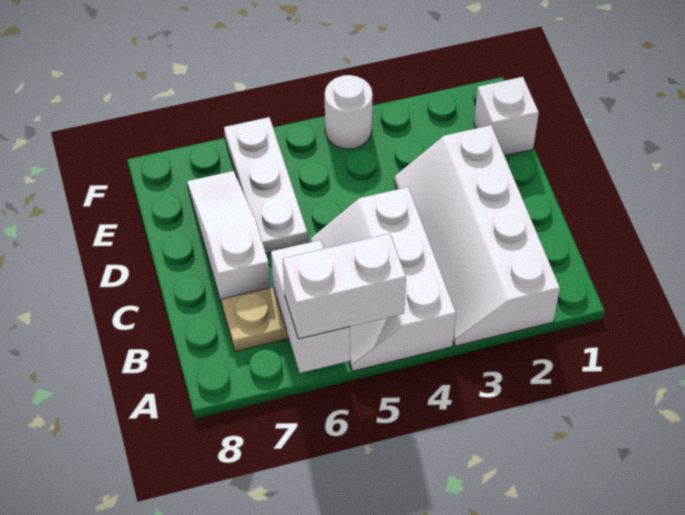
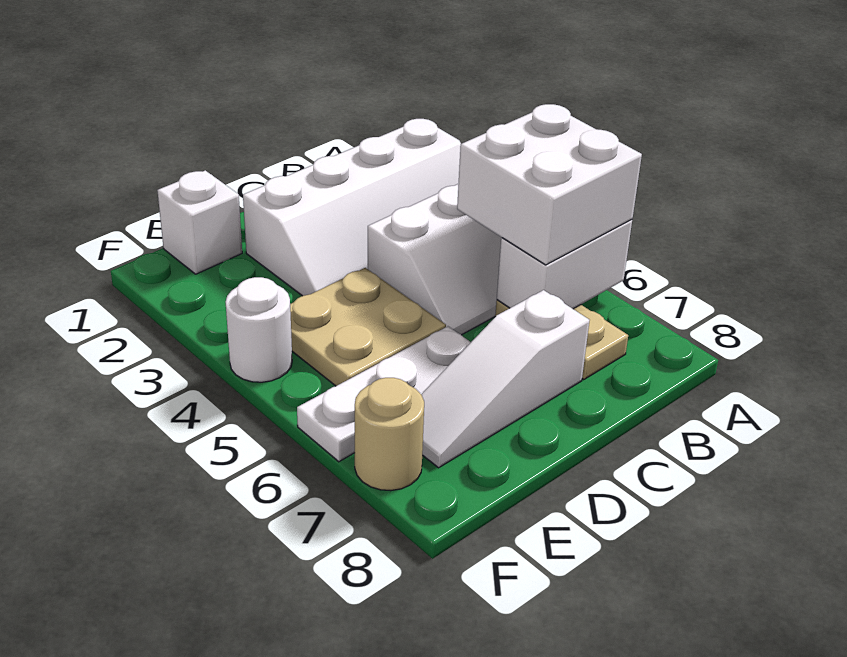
white 1x2 brick [283,234,406,339] -> white 2x2 brick [457,104,642,265]
none -> tan 2x2 plate [290,268,446,386]
none -> tan 1x1 round brick [355,378,424,491]

